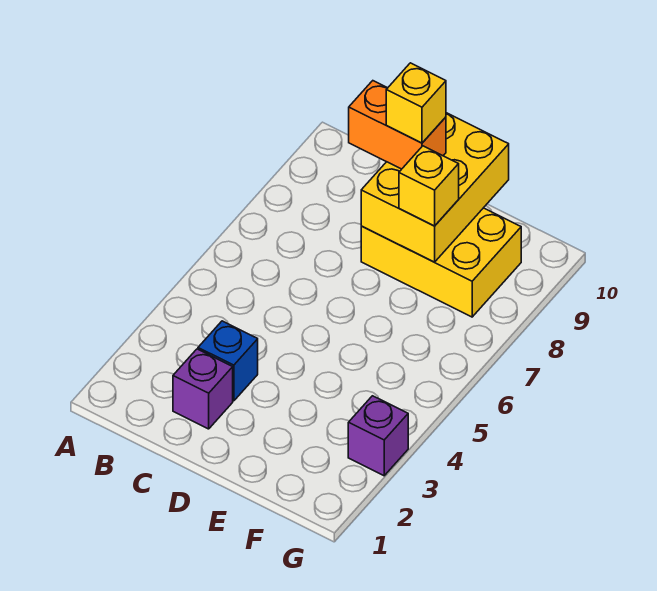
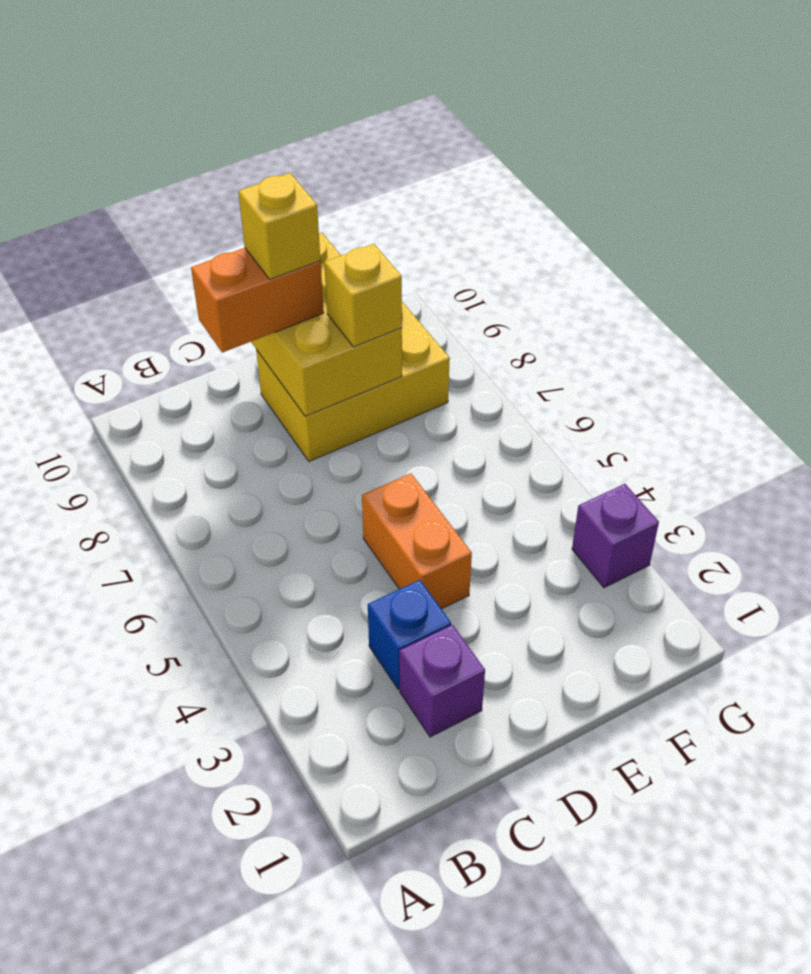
none -> orange 1x2 brick [362,473,472,609]

